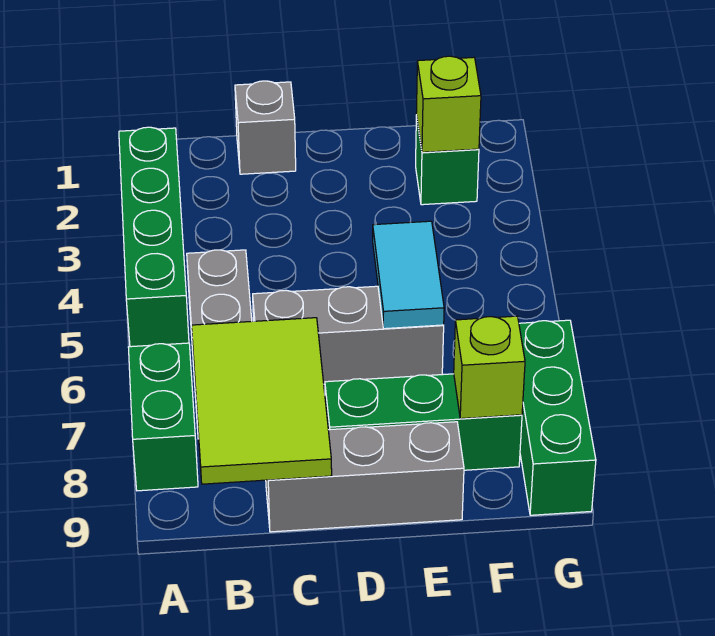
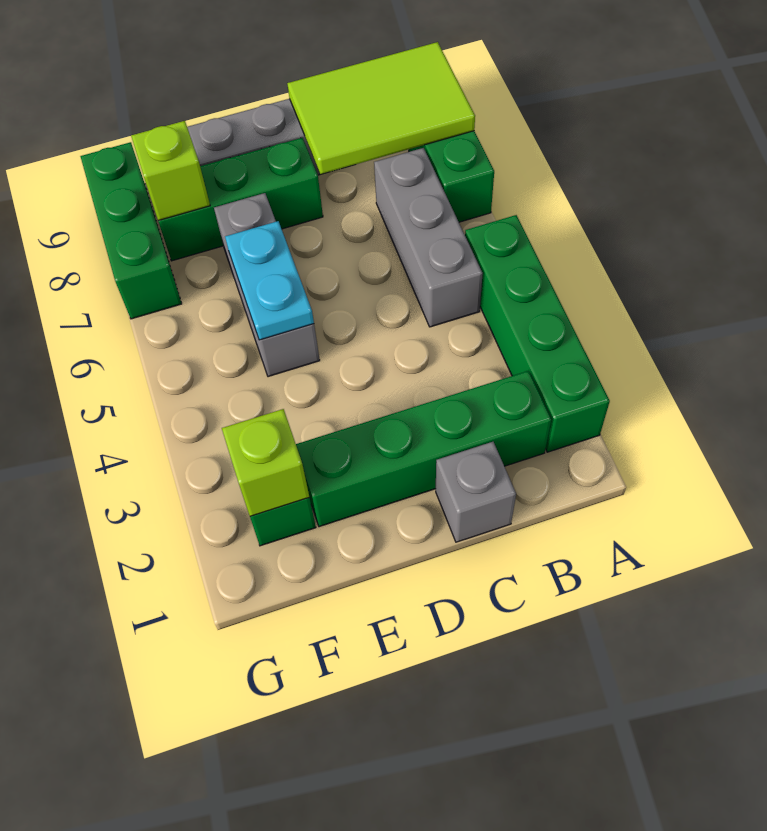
none -> green 1x4 brick [296,371,551,527]
lime 2x3 tile [192,318,332,484] -> lime 2x3 tile turned to [287,42,475,174]
grey 1x3 brick [253,286,444,384] -> grey 1x3 brick turned to [214,193,320,377]
cyan 1x2 tile [373,221,444,329] -> cyan 1x2 plate [225,221,314,340]

